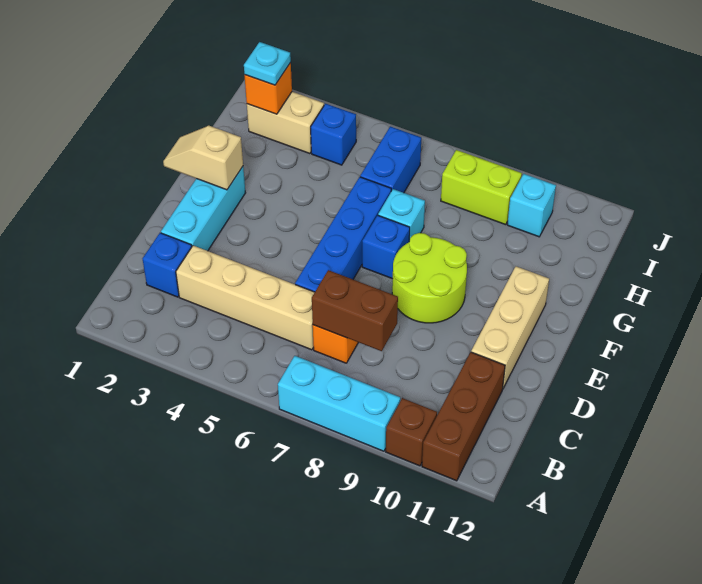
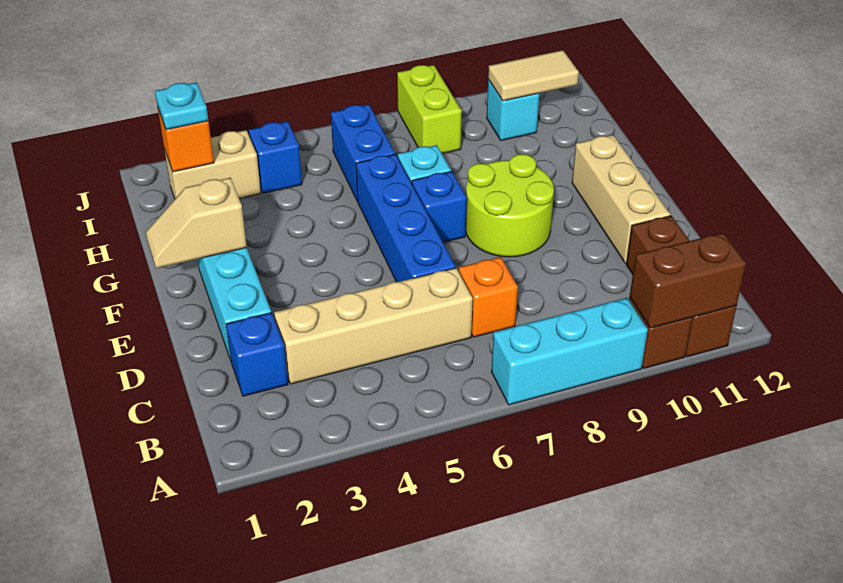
brown 1x2 brick [312,270,398,351] -> brown 1x2 brick moved to [630,233,746,328]
lime 1x2 brick [441,150,522,225] -> lime 1x2 brick turned to [397,65,462,154]
none -> tan 1x2 tile [488,50,579,101]

